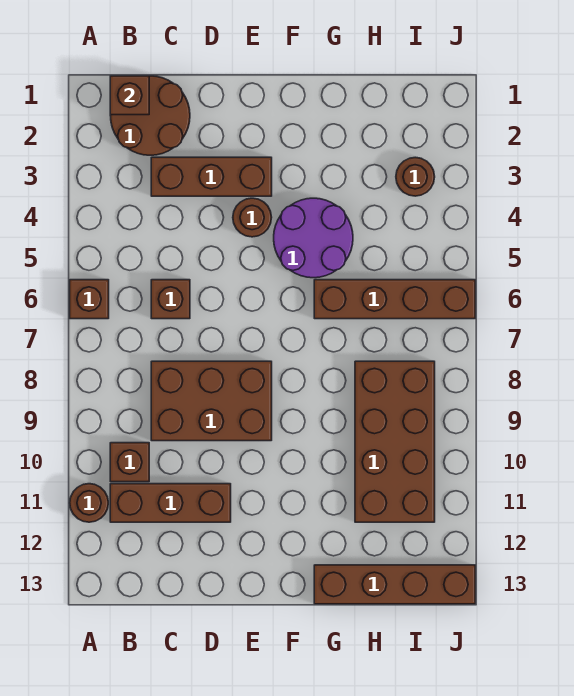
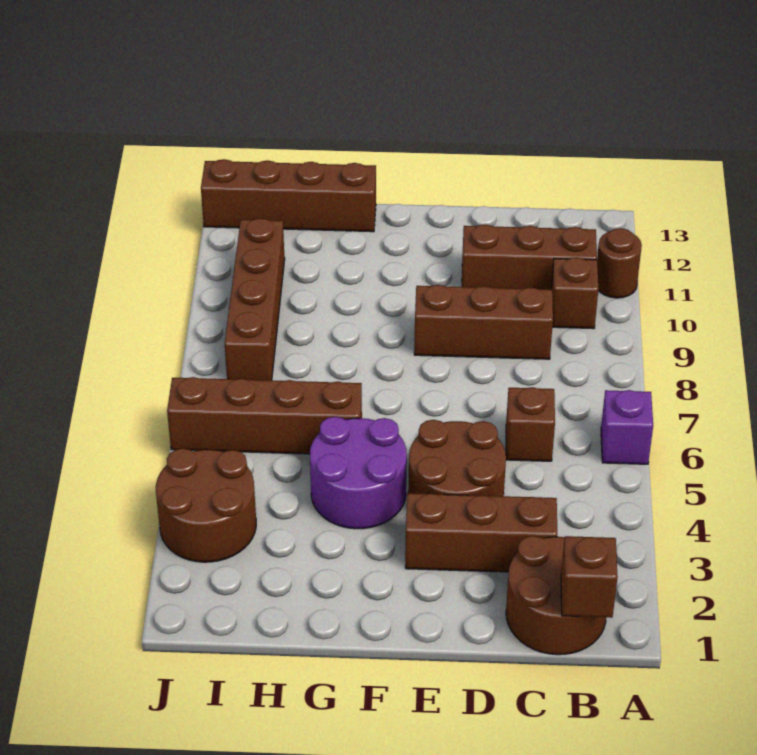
brown 1x1 brick [70,280,109,319] -> purple 1x1 brick [601,390,653,464]
brown 2x3 brick [151,361,272,441] -> brown 1x3 brick [414,285,553,359]
brown 1x1 round brick [233,198,272,237] -> brown 2x2 round brick [408,420,506,496]
brown 2x4 brick [355,361,435,522] -> brown 1x4 brick [225,218,285,380]
brown 1x1 round brick [396,157,435,196] -> brown 2x2 round brick [156,448,256,562]

